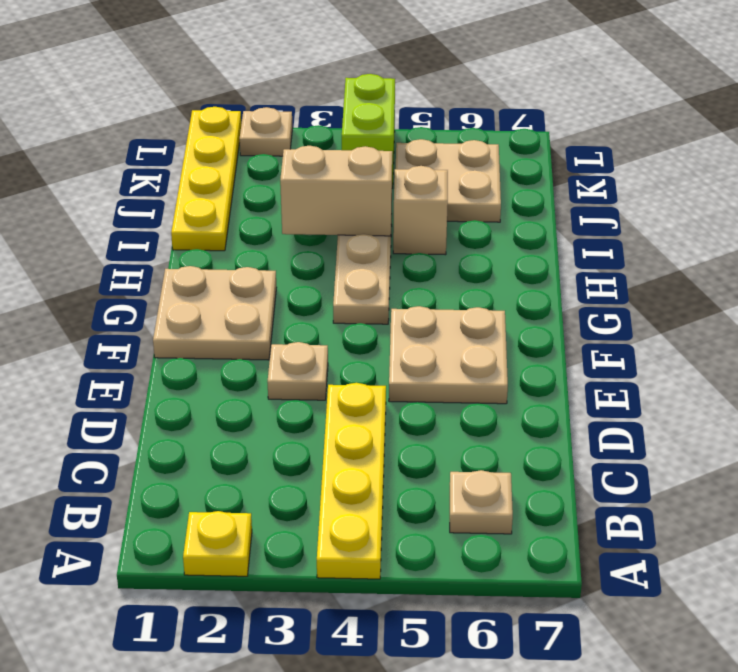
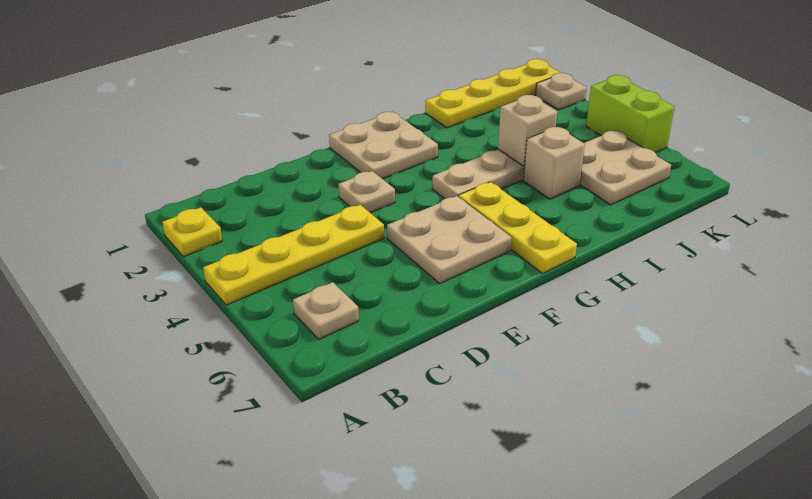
none -> yellow 1x3 plate [458,182,577,273]
tan 1x2 brick [280,146,392,236] -> tan 1x1 brick [498,95,557,166]
lime 1x2 brick [342,74,395,188] -> lime 1x2 brick turned to [586,75,674,153]

